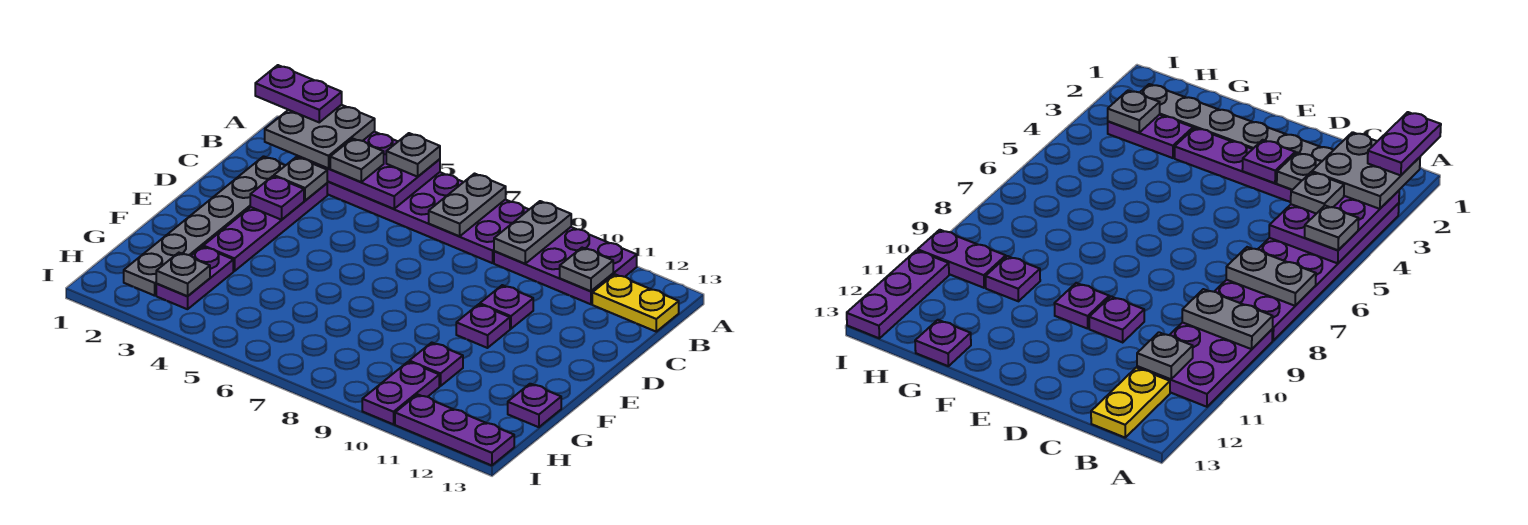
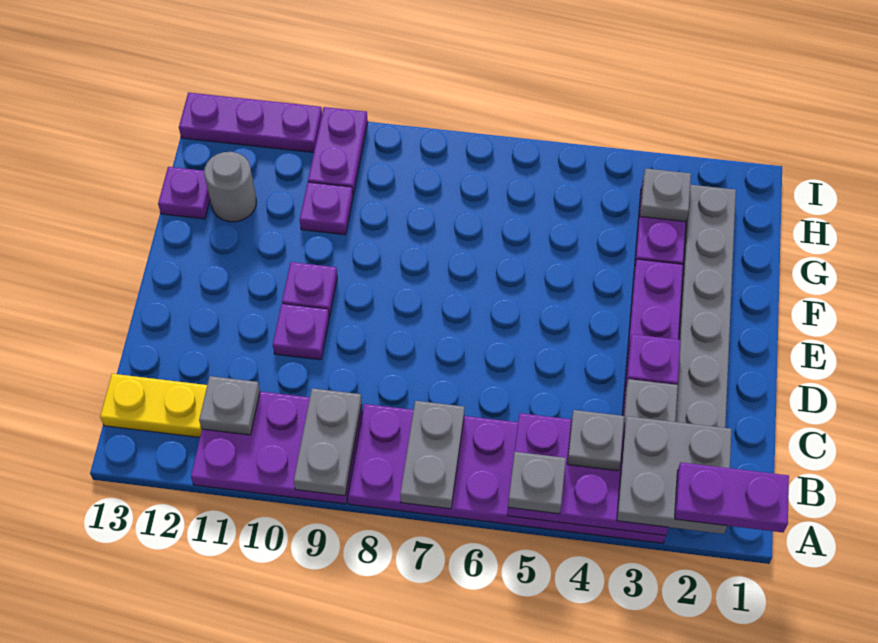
none -> grey 1x1 round brick [204,152,256,222]

